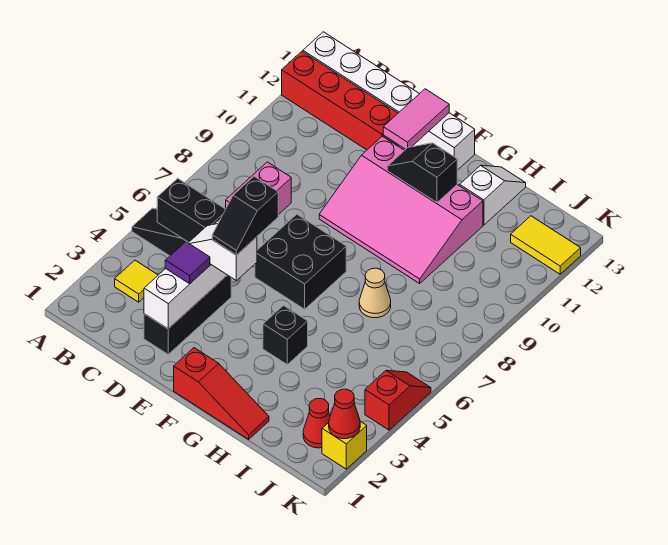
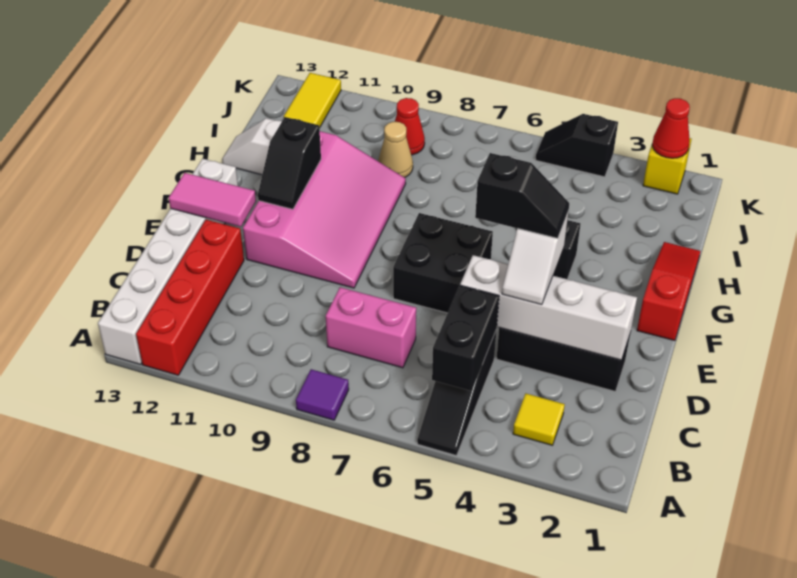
purple 1x1 tile [165,242,210,284] -> purple 1x1 tile moved to [296,369,349,420]
tan 1x1 cone [359,268,391,318] -> tan 1x1 cone moved to [378,122,413,178]
red 1x1 cone [303,399,330,448] -> red 1x1 cone moved to [395,98,425,155]
red 1x2 slope [365,370,431,430] -> black 1x2 slope [535,114,618,177]

